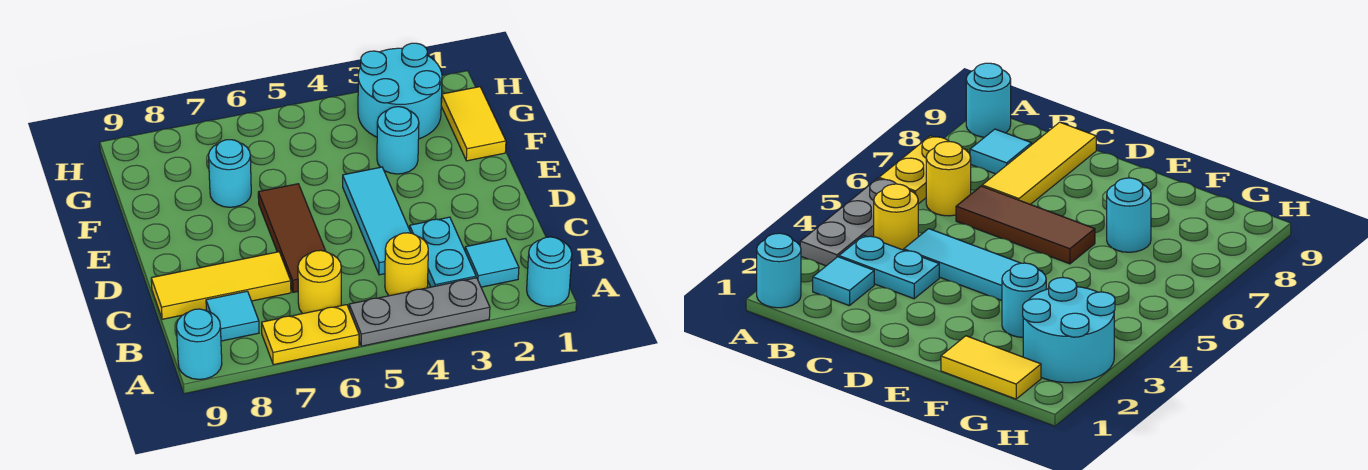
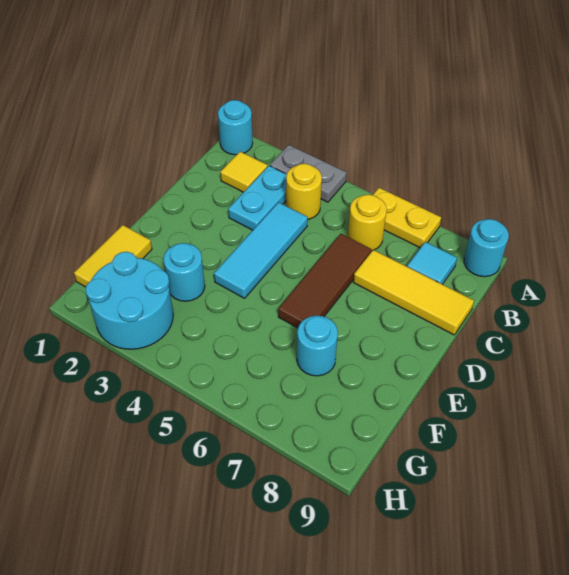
grey 1x3 plate [349,278,490,346] -> grey 1x2 plate [270,145,347,202]
cyan 1x1 tile [465,239,519,287] -> yellow 1x1 tile [220,152,268,192]

